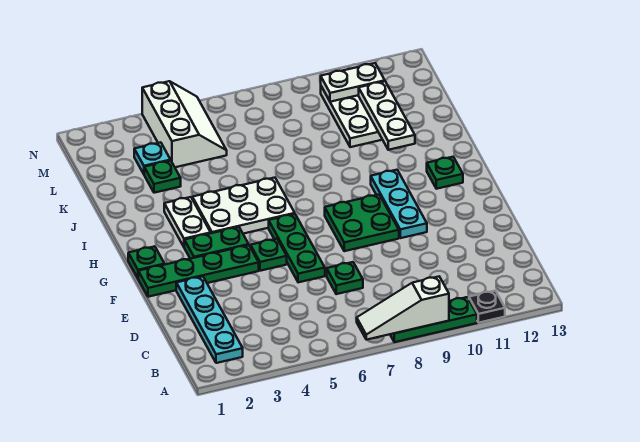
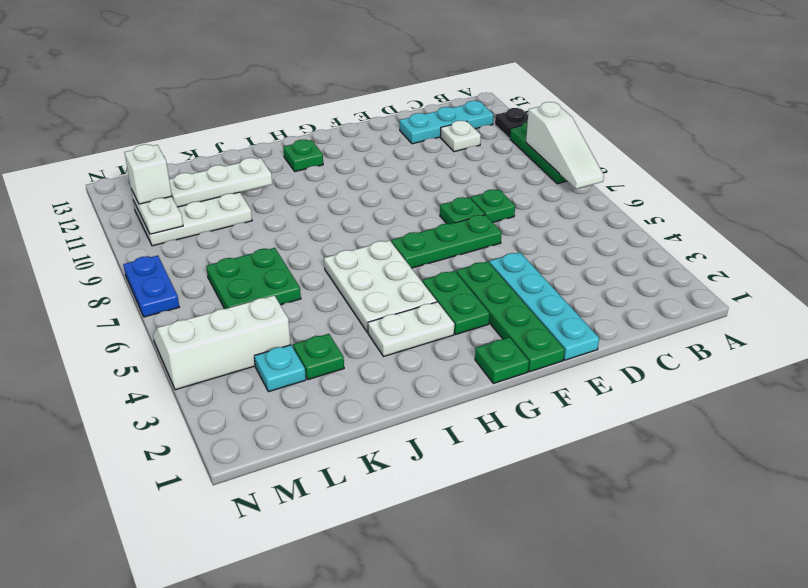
cyan 1x4 plate [176,276,243,363] -> cyan 1x4 plate turned to [489,252,599,360]
none -> white 1x1 plate [441,121,481,152]
green 1x1 plate [251,239,287,271] -> green 1x1 plate moved to [440,197,485,224]
green 2x2 plate [325,195,399,251] -> green 2x2 plate moved to [206,248,301,309]
cyan 1x3 plate [371,170,427,238] -> cyan 1x3 plate moved to [400,101,493,144]
none -> white 1x1 brick [124,144,172,204]
none -> blue 1x2 plate [123,255,179,317]

